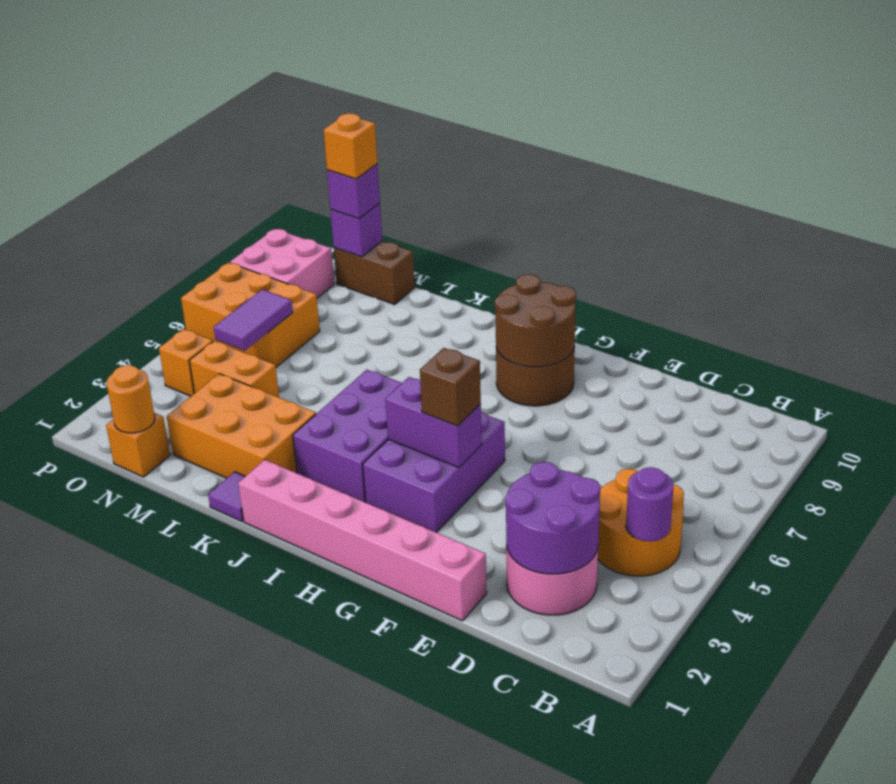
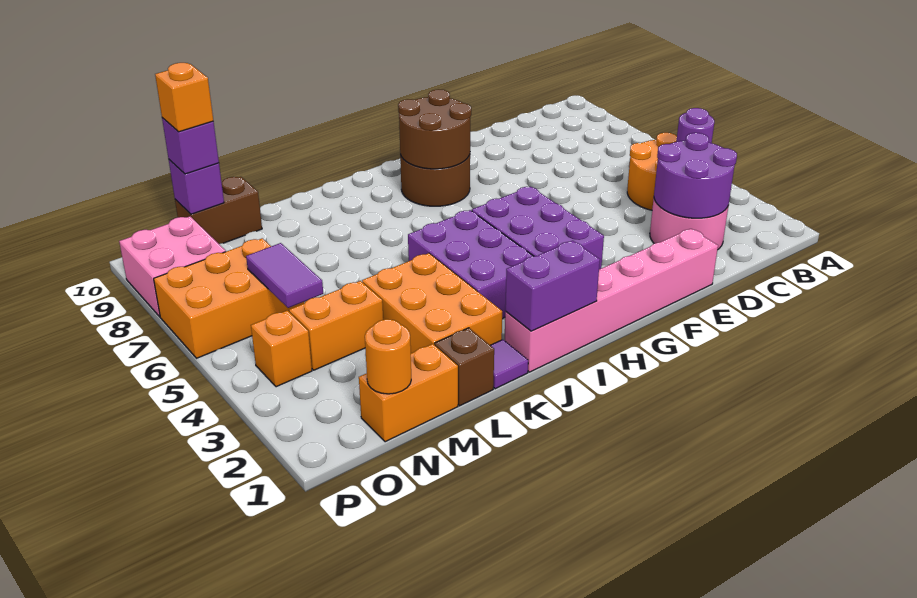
purple 1x2 brick [385,377,482,467] -> purple 1x2 brick moved to [505,241,600,331]
brown 1x1 brick [420,348,481,426] -> brown 1x1 brick moved to [435,328,494,406]
orange 2x3 brick [166,374,316,478] -> orange 2x3 brick turned to [362,253,502,353]
orange 1x1 brick [106,413,170,477] -> orange 1x2 brick [359,344,458,442]

